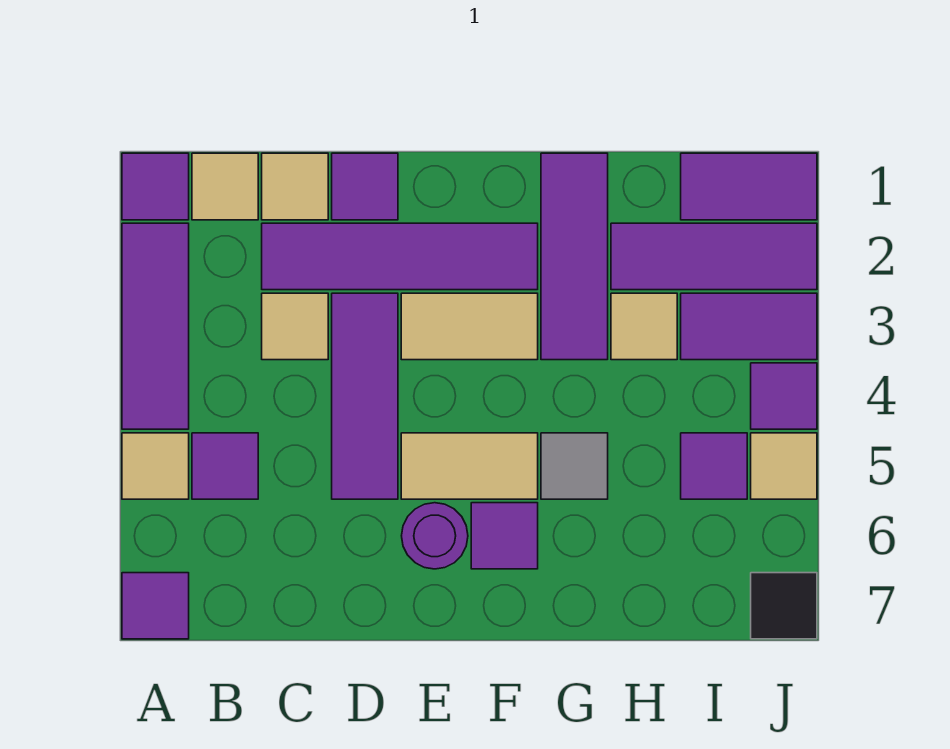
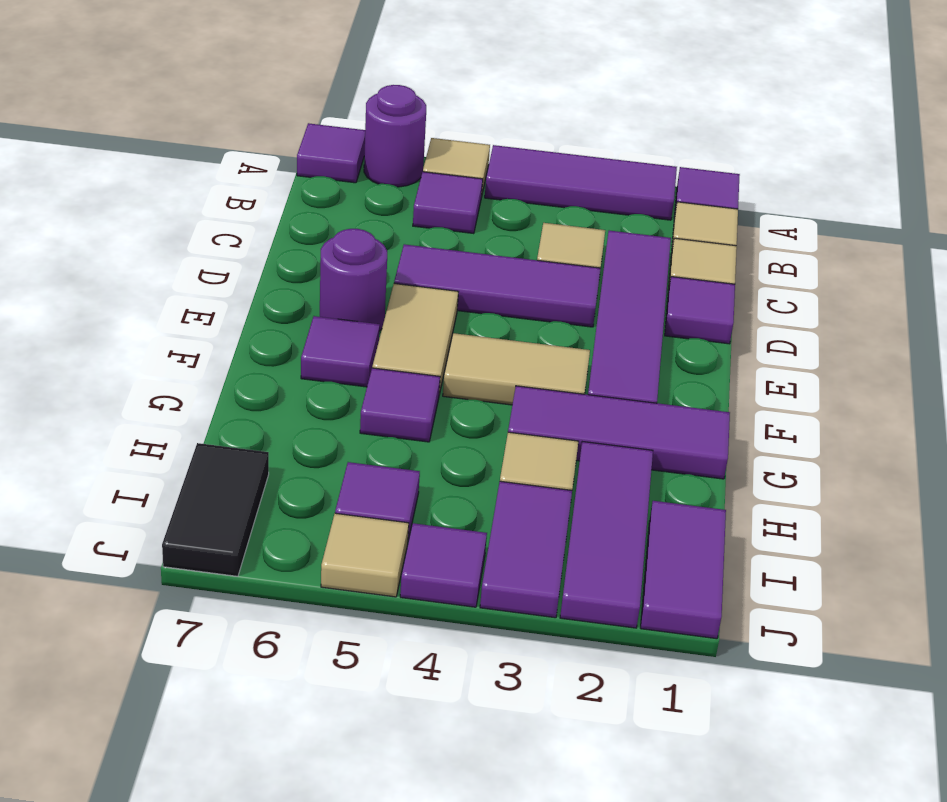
none -> purple 1x1 round brick [364,85,426,187]
tan 1x2 tile [401,293,538,360] -> tan 1x2 tile turned to [443,333,590,405]
grey 1x1 tile [541,433,608,499] -> purple 1x1 tile [360,368,440,442]
black 1x1 tile [751,573,817,639] -> black 1x2 tile [162,443,269,576]

